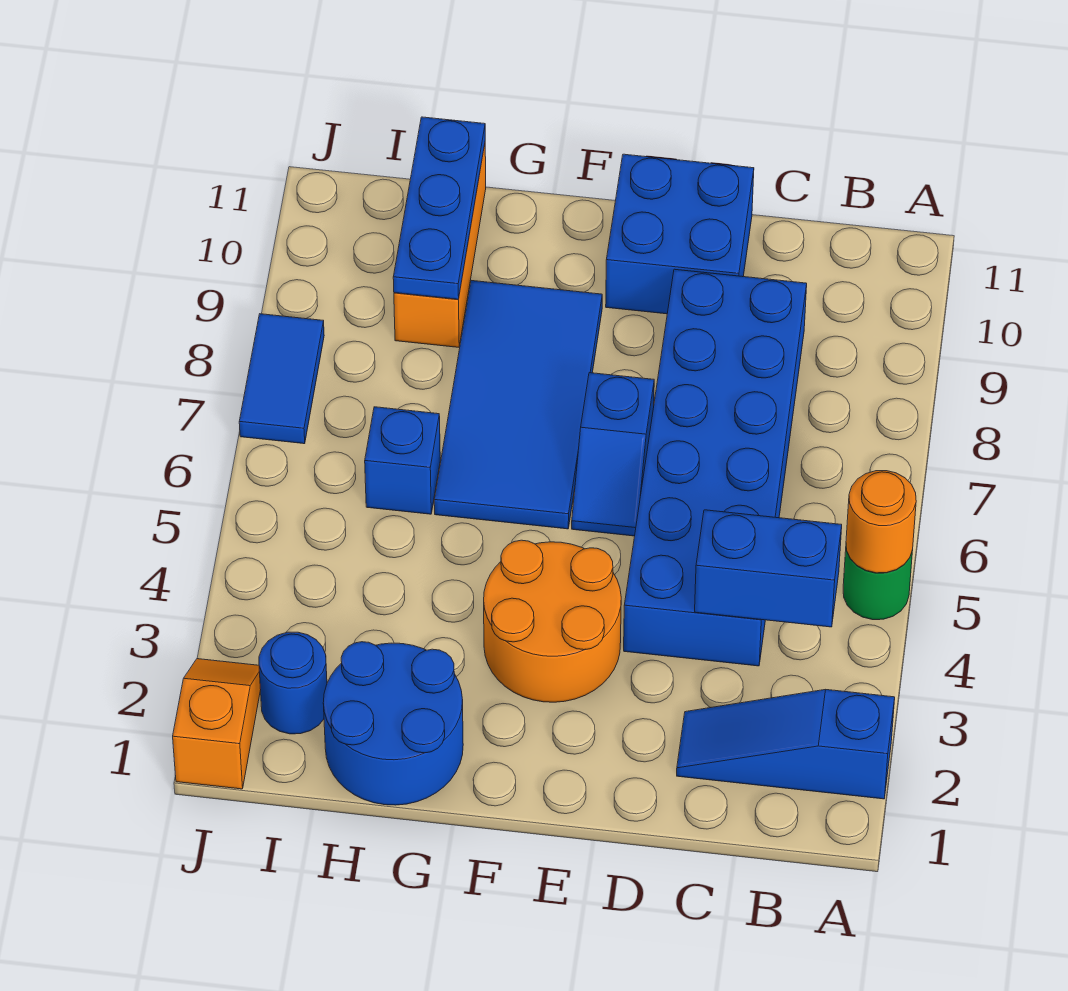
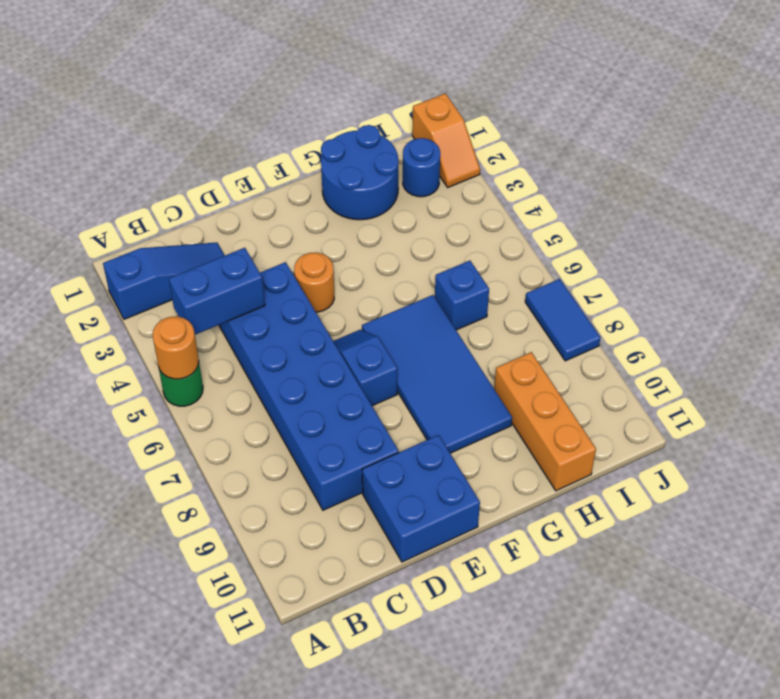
orange 2x2 round brick [484,540,621,702] -> orange 1x1 round brick [294,252,334,312]
blue 1x3 plate [393,117,485,299] -> none

